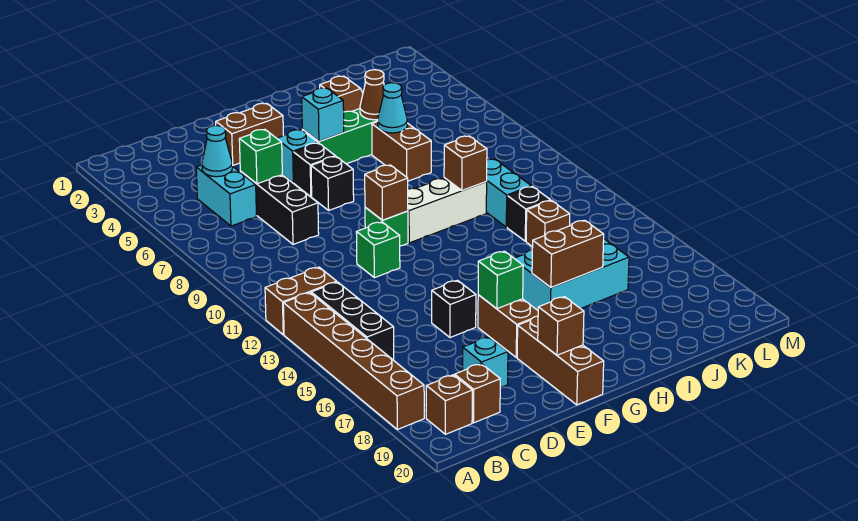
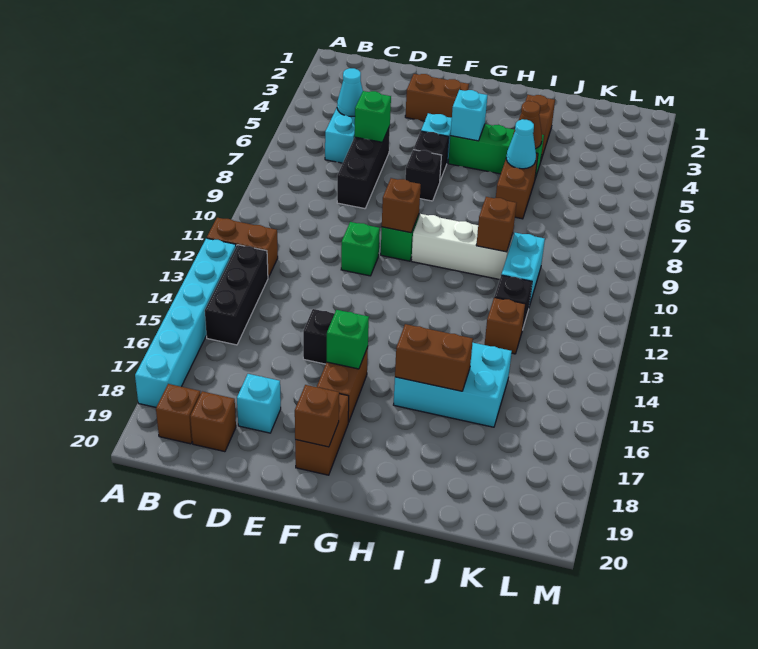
brown 1x6 brick [283,293,424,429] -> cyan 1x6 brick [135,238,236,407]
brown 1x3 brick [517,316,604,405] -> brown 1x2 brick [295,394,349,475]

